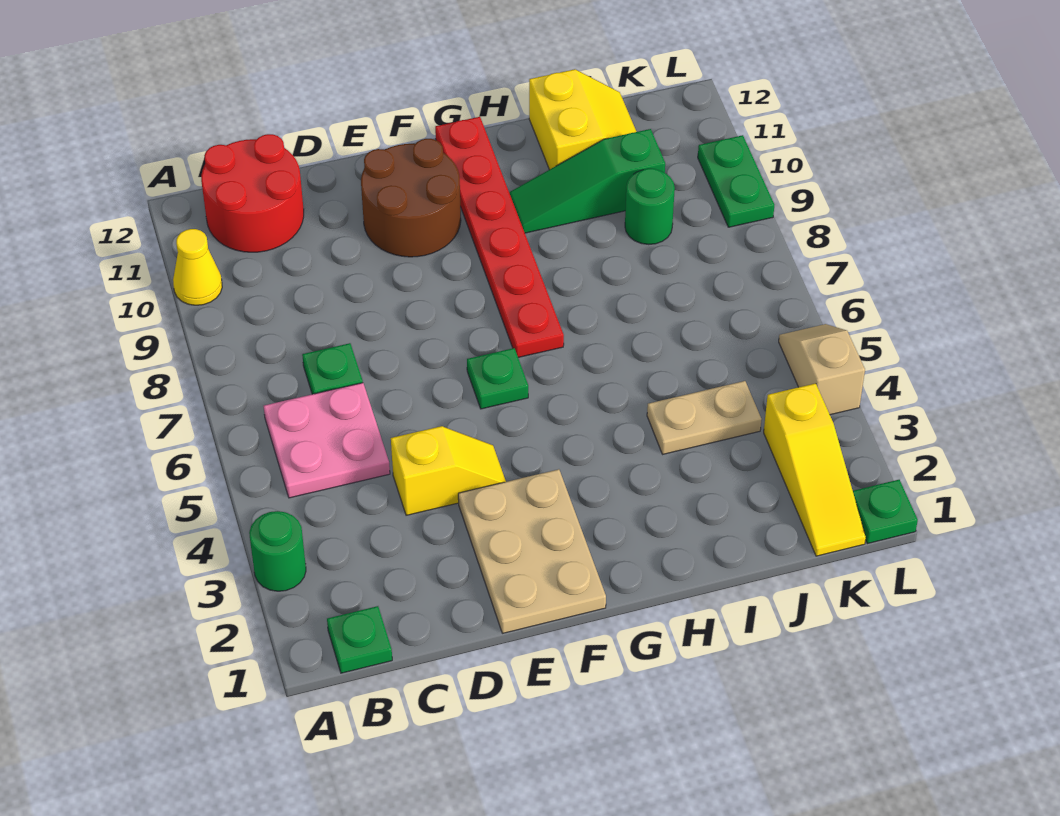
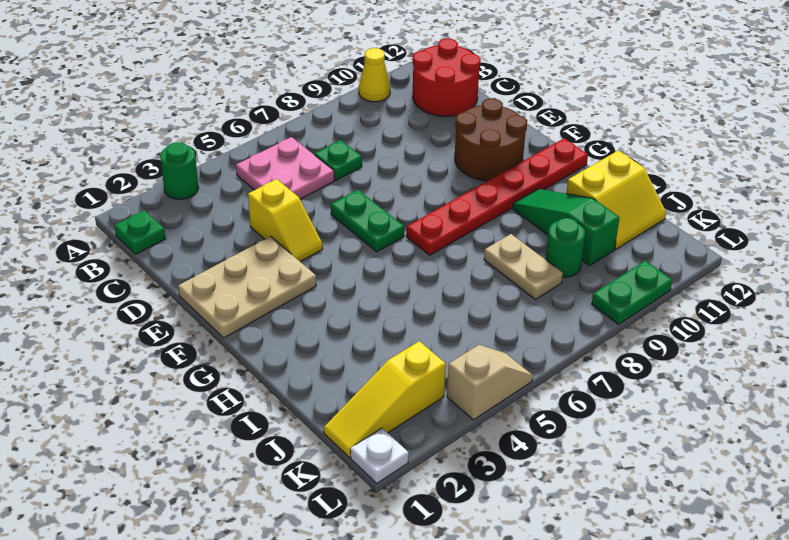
green 1x1 plate [467,348,528,409] -> green 1x2 plate [331,190,404,252]
tan 1x2 plate [647,381,762,454] -> tan 1x2 plate moved to [484,234,563,299]
green 1x1 plate [853,480,918,544] -> white 1x1 plate [350,428,409,483]

